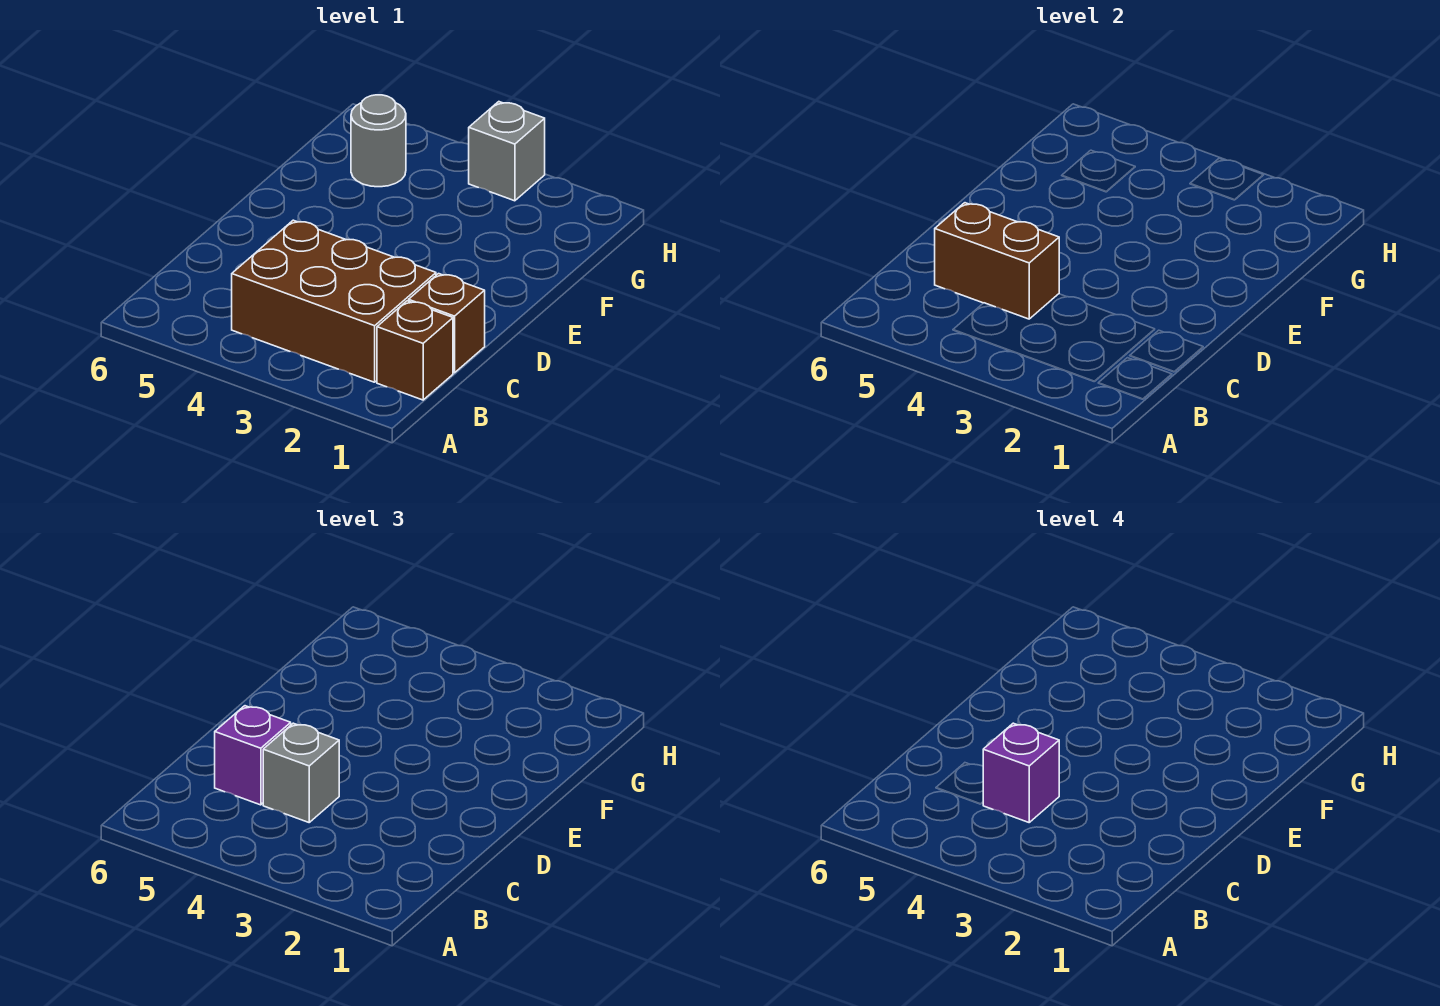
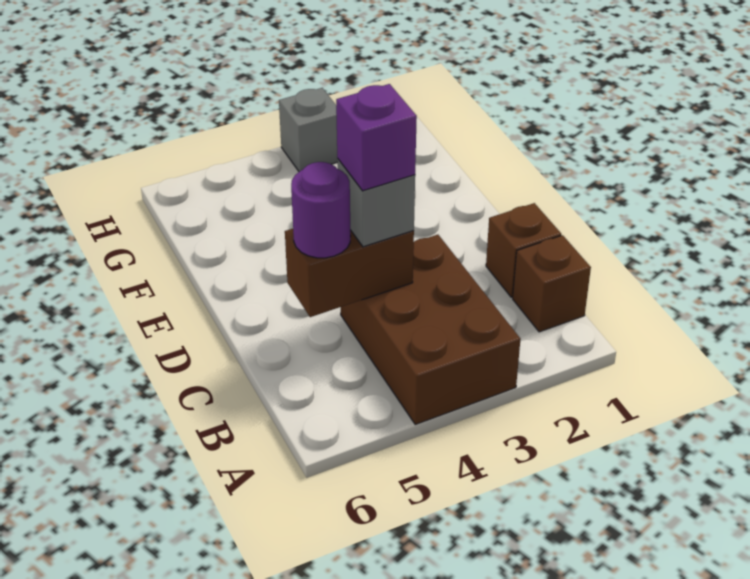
brown 2x3 brick [232,220,436,382] -> brown 2x3 brick turned to [341,235,521,424]
purple 1x1 brick [215,706,291,805] -> purple 1x1 round brick [291,162,351,258]
grey 1x1 round brick [351,95,406,187] -> none

